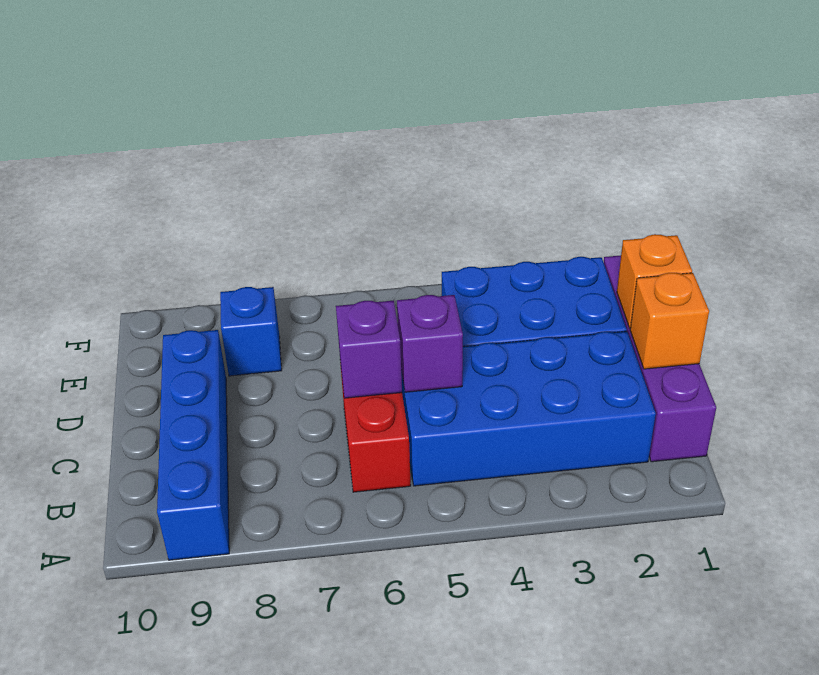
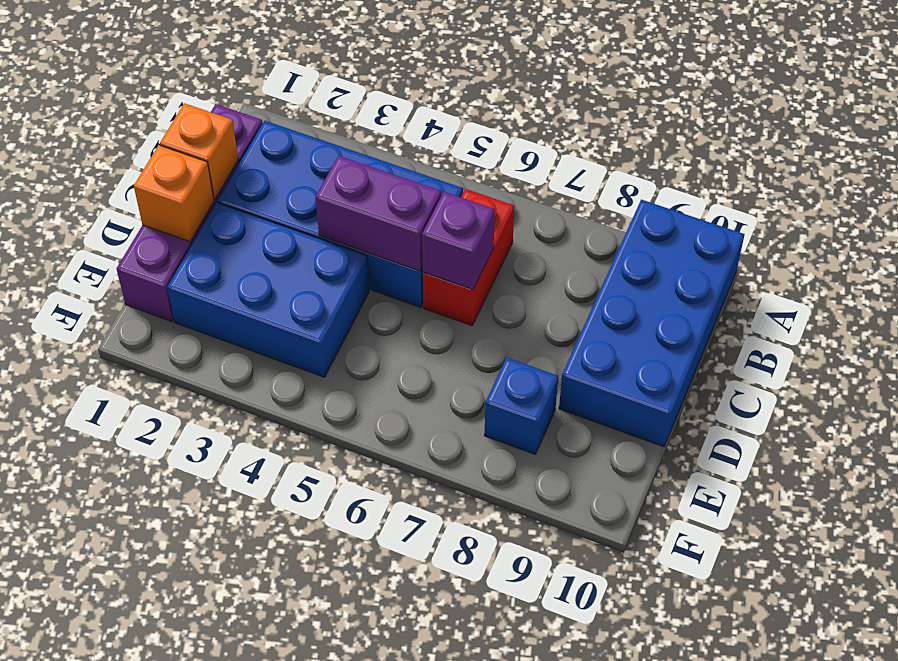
blue 1x4 brick [157,330,229,560] -> blue 2x4 brick [559,200,745,447]
purple 1x1 brick [397,295,463,392] -> purple 1x2 brick [315,156,441,271]

